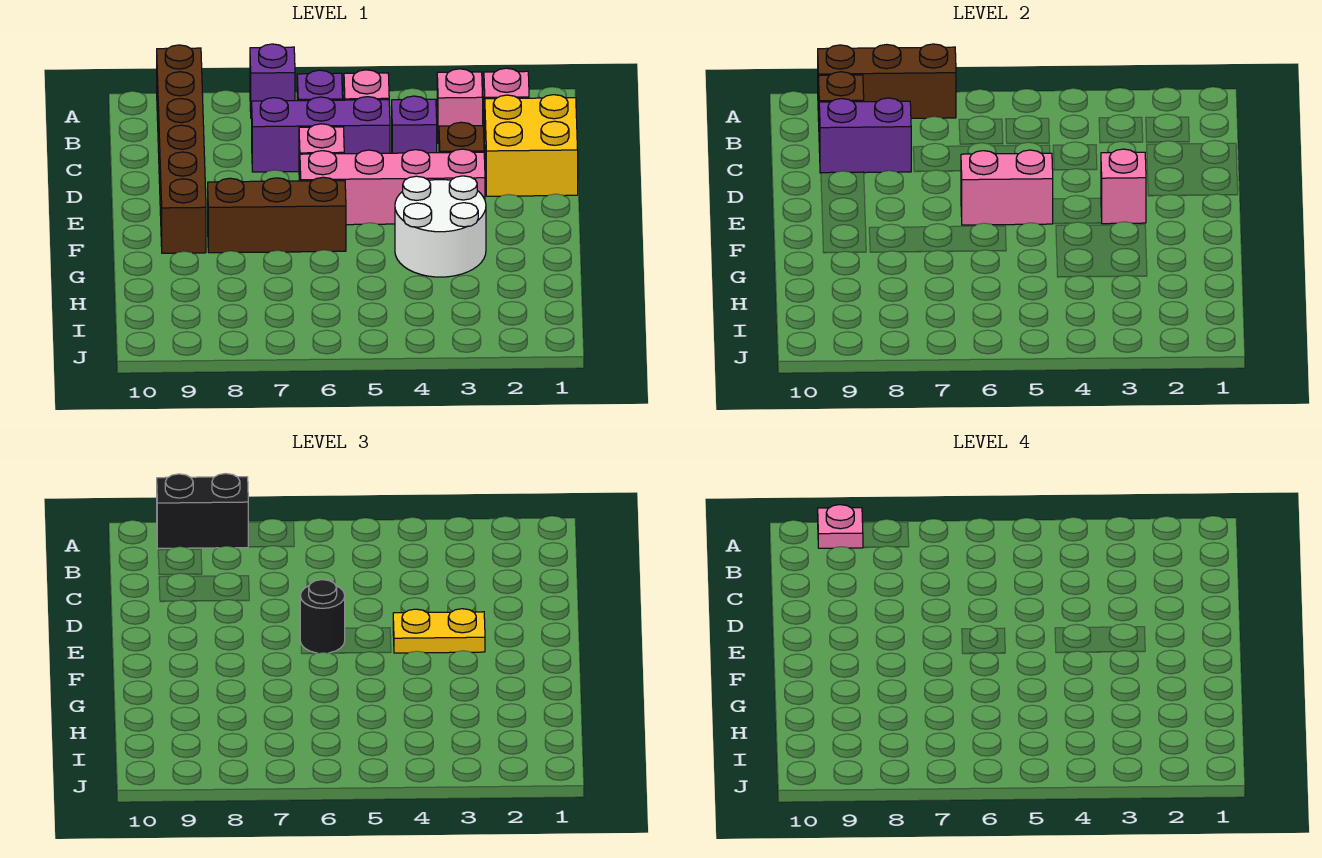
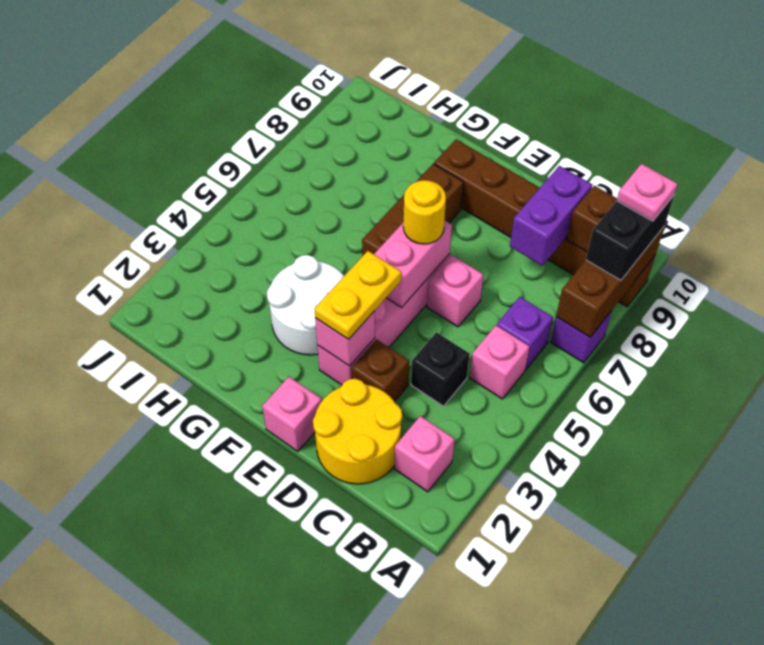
pink 1x1 brick [437,69,483,143] -> pink 1x1 brick moved to [262,377,322,451]
yellow 2x2 brick [485,95,578,196] -> yellow 2x2 round brick [313,379,402,484]
purple 1x1 brick [392,96,437,153] -> black 1x1 brick [411,332,470,406]
purple 1x3 brick [252,97,390,172] -> none
black 1x1 round brick [300,580,345,653] -> yellow 1x1 round brick [403,180,446,244]

